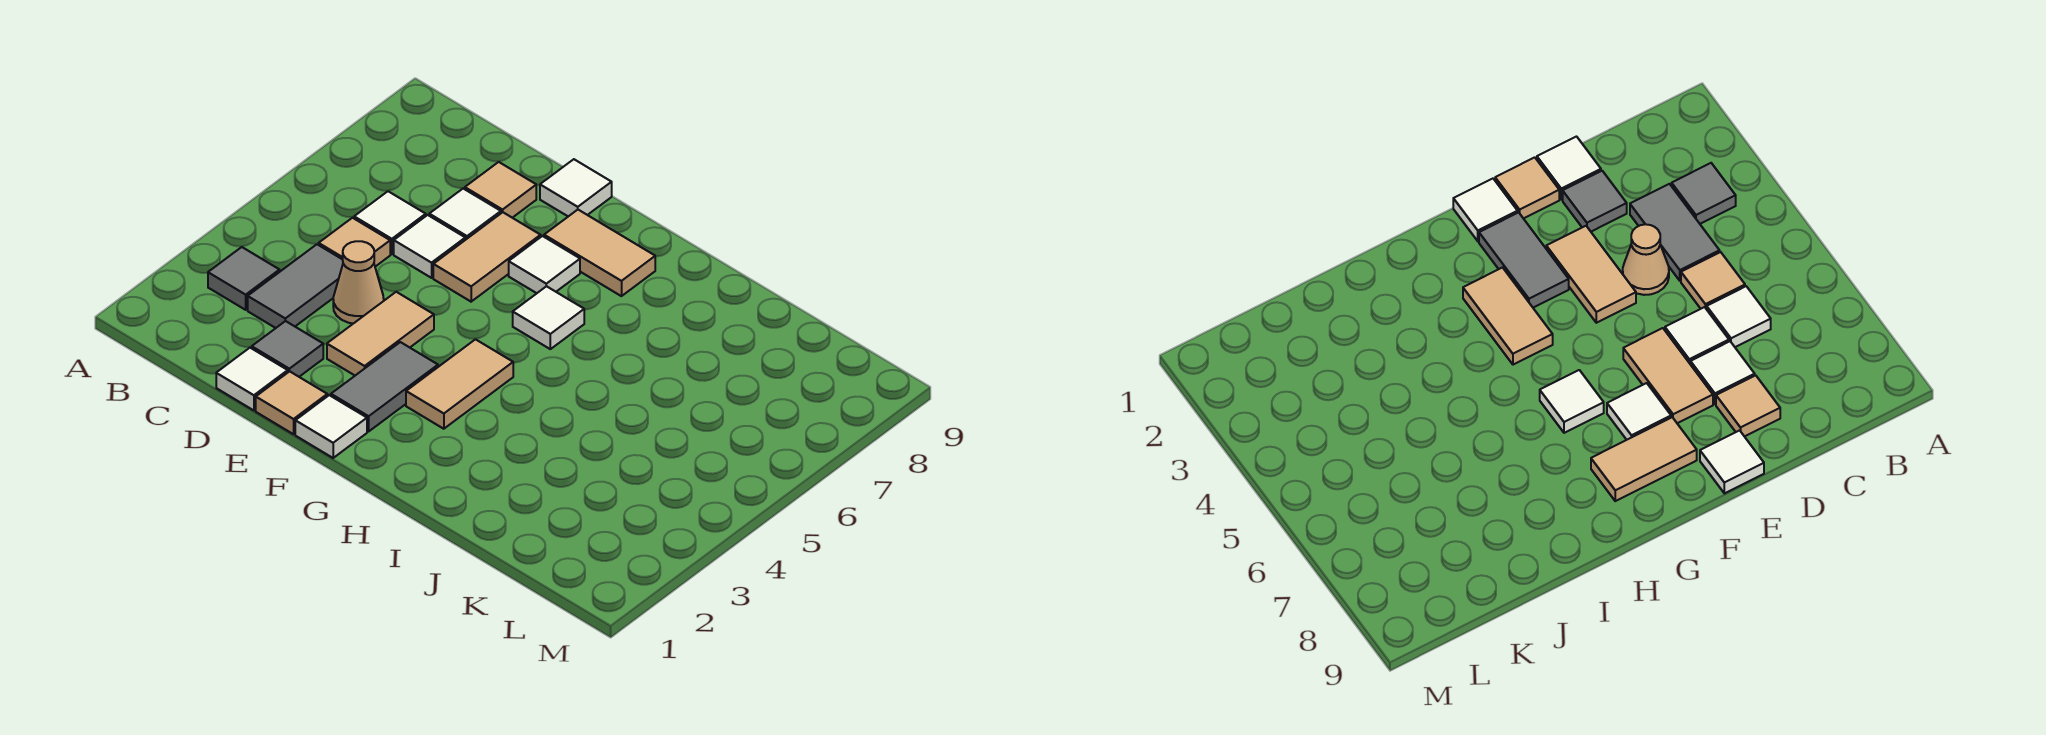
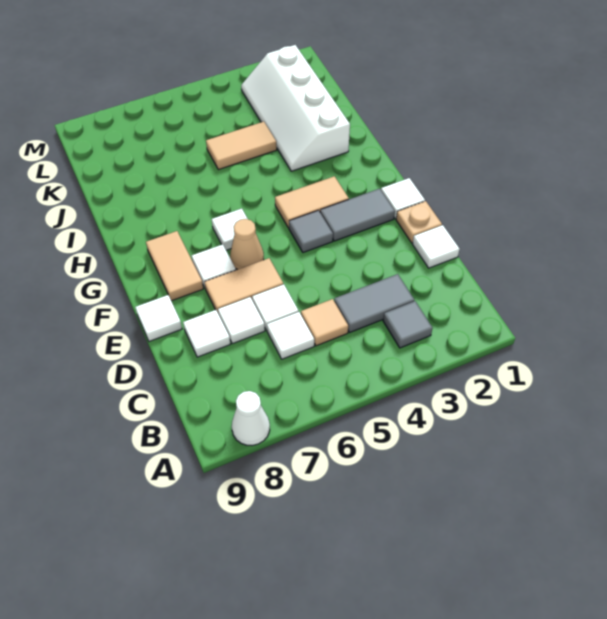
none -> white 1x1 cone [232,391,270,446]
grey 1x1 tile [252,321,323,377] -> grey 1x1 tile moved to [289,210,333,253]
tan 1x1 cone [333,241,384,324] -> tan 1x1 cone moved to [230,219,264,270]
tan 1x1 tile [465,162,536,218] -> white 1x1 tile [183,310,230,357]
tan 1x1 tile [256,371,327,434] -> tan 1x1 plate [396,201,442,243]
tan 1x2 tile [327,292,434,375] -> tan 1x2 tile moved to [206,121,277,170]
none -> white 2x4 slope [241,45,350,171]

